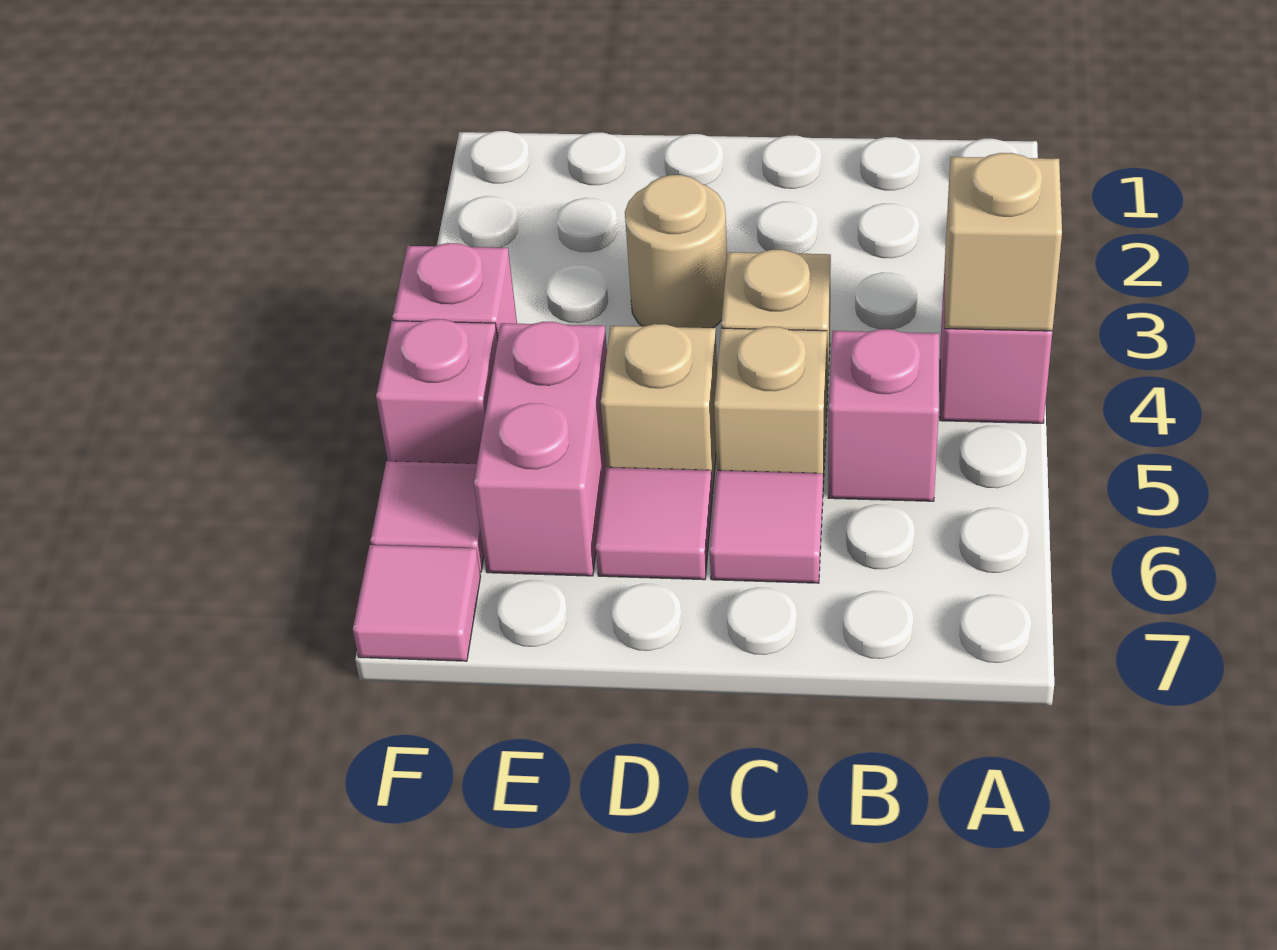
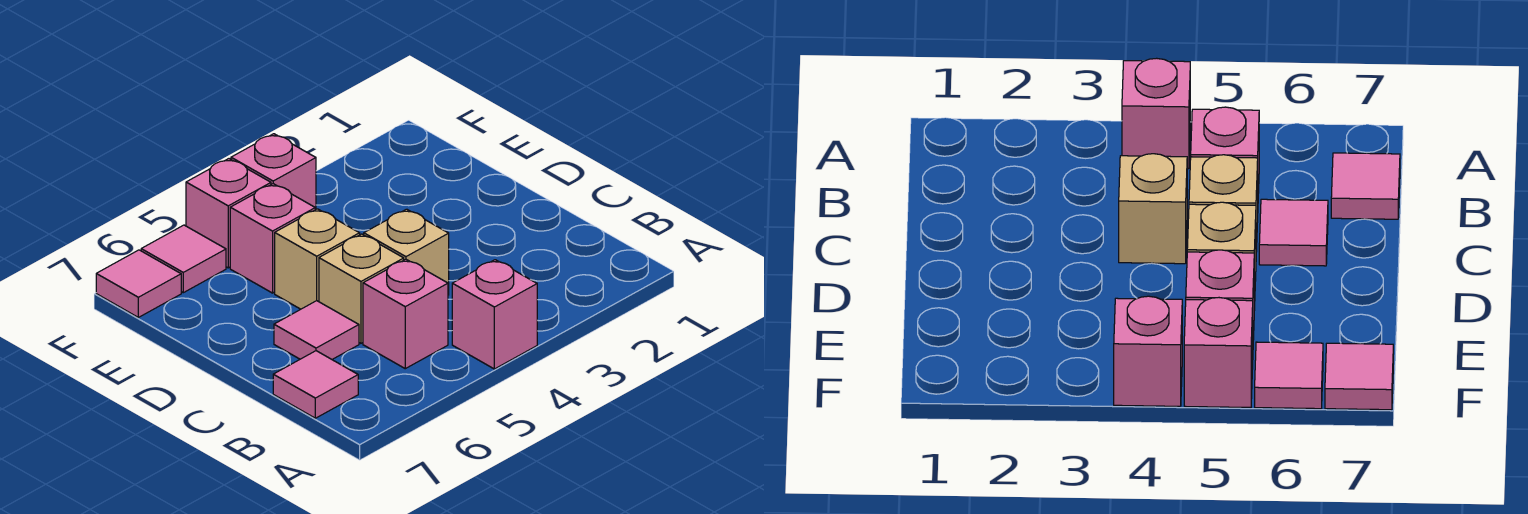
tan 1x1 brick [945,153,1062,331] -> none
tan 1x1 round brick [625,175,727,328] -> none
pink 1x1 tile [596,467,712,580] -> pink 1x1 tile moved to [273,351,358,418]
pink 1x2 brick [474,322,607,576] -> pink 1x1 brick [230,184,315,293]

